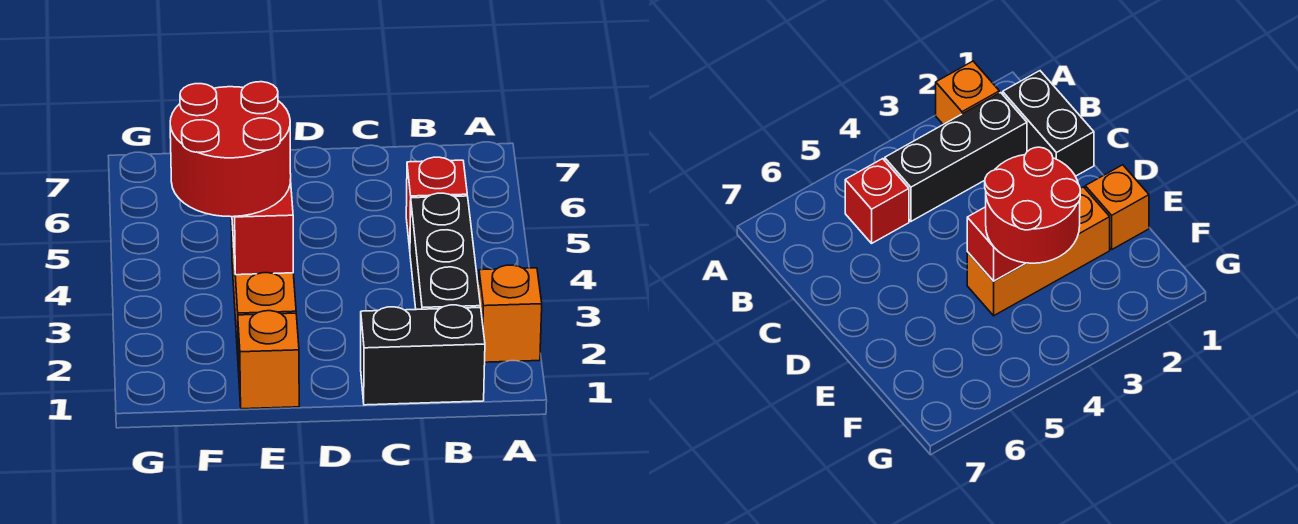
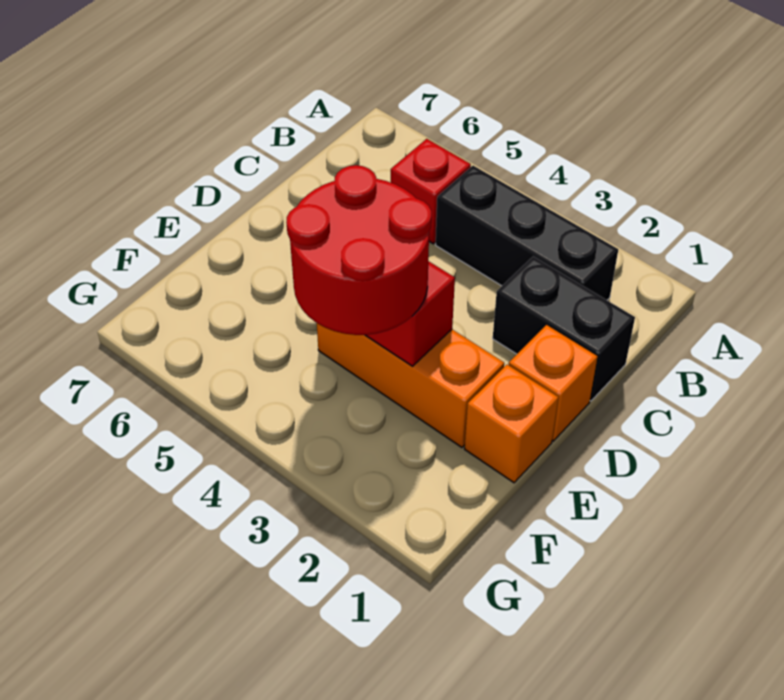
orange 1x1 brick [479,265,542,362] -> orange 1x1 brick moved to [509,325,598,441]
black 1x2 brick [361,305,485,405] -> black 1x2 brick turned to [493,257,635,401]

